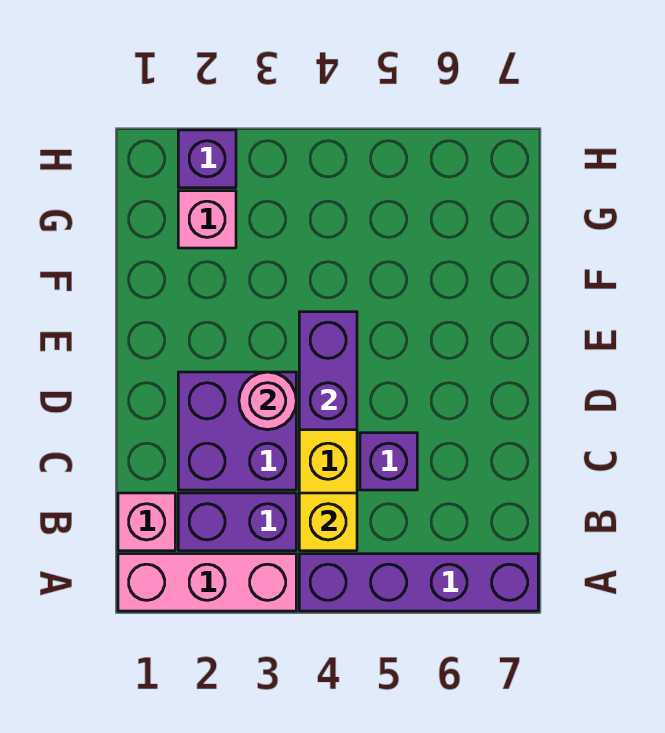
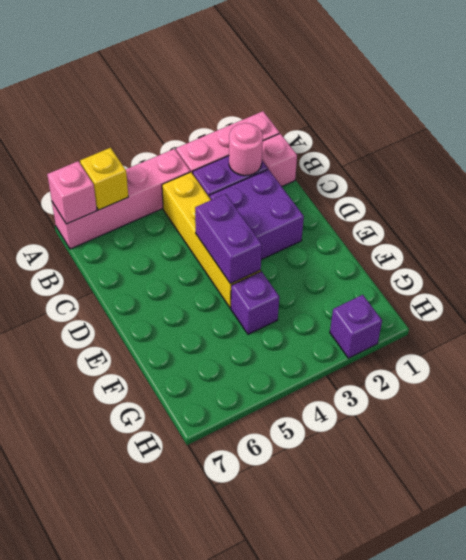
purple 1x4 brick [299,554,538,611] -> pink 1x4 brick [52,149,190,249]
yellow 1x1 brick [299,493,357,551] -> yellow 1x1 brick moved to [80,148,128,210]
purple 1x1 brick [360,433,417,490] -> purple 1x1 brick moved to [231,271,279,334]
pink 1x1 round brick [239,372,296,430] -> pink 1x1 round brick moved to [229,123,263,176]
pink 1x1 brick [178,191,236,248] -> pink 1x1 brick moved to [47,161,97,224]

